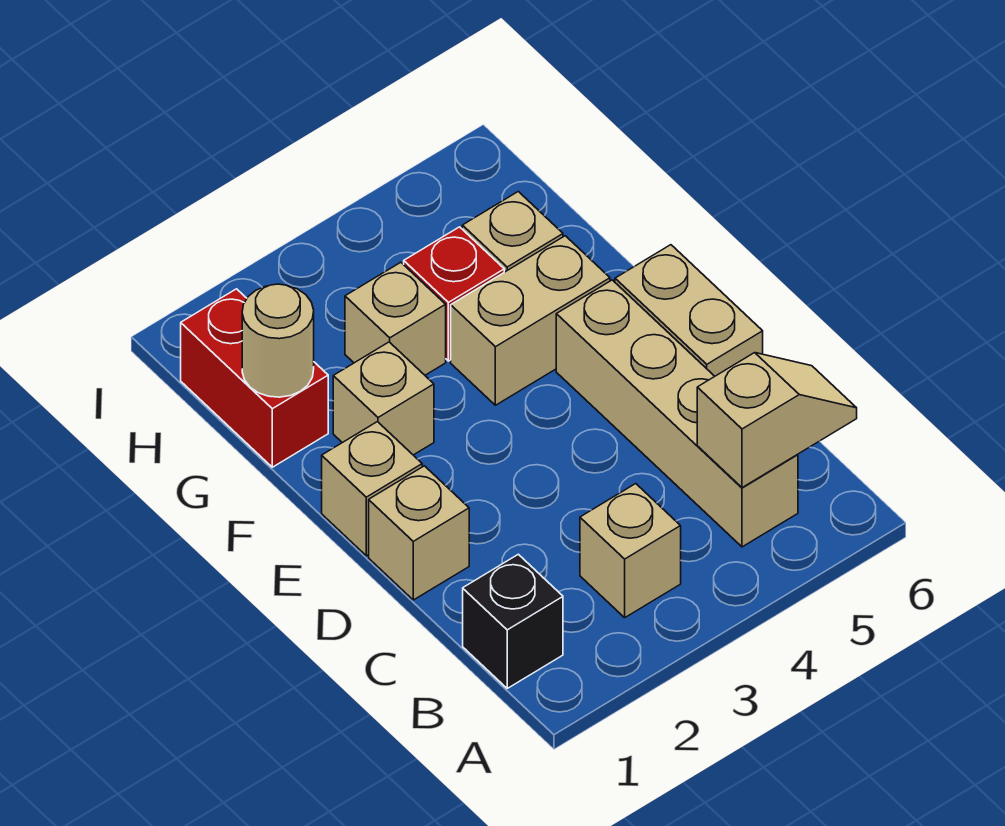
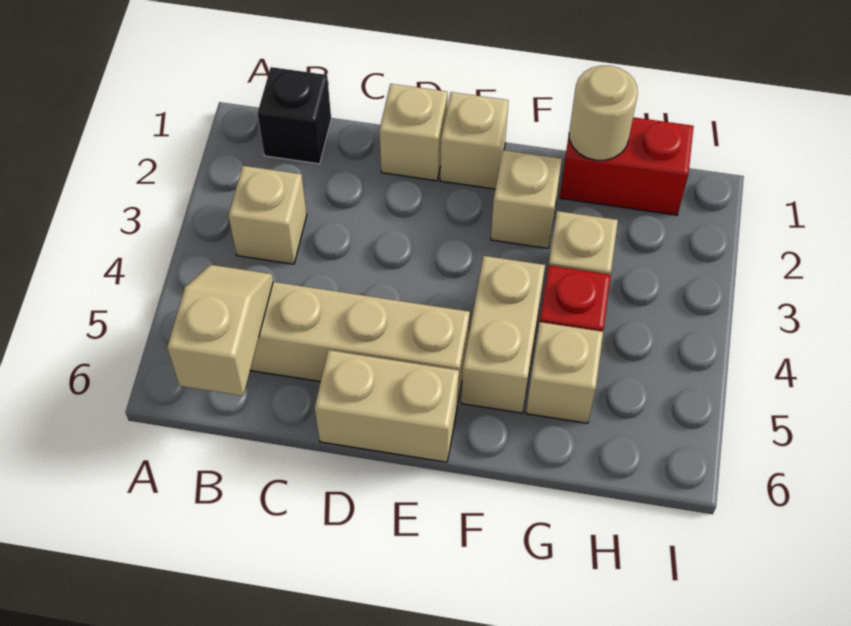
tan 1x2 slope [697,353,857,488] -> tan 1x2 slope turned to [167,265,273,396]

